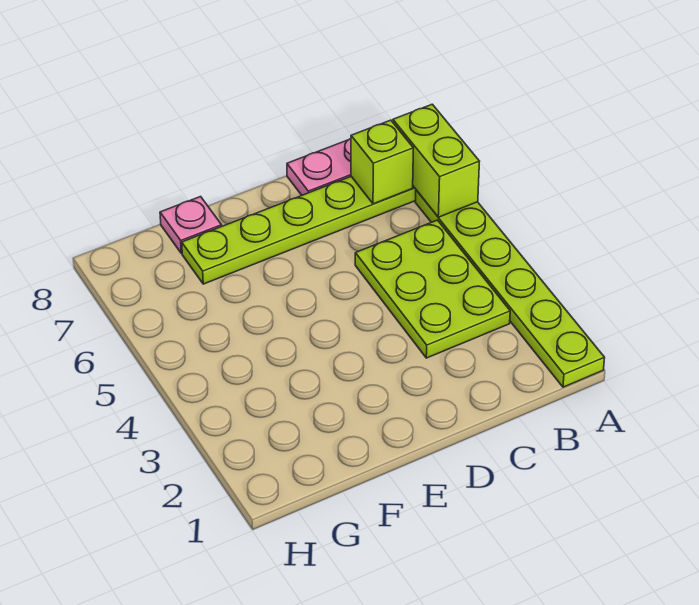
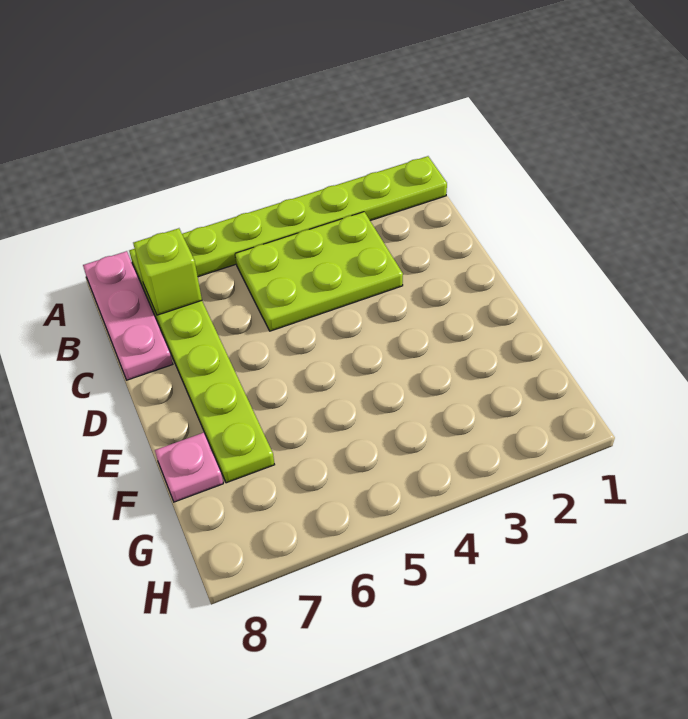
lime 1x2 brick [393,104,480,217] -> none

